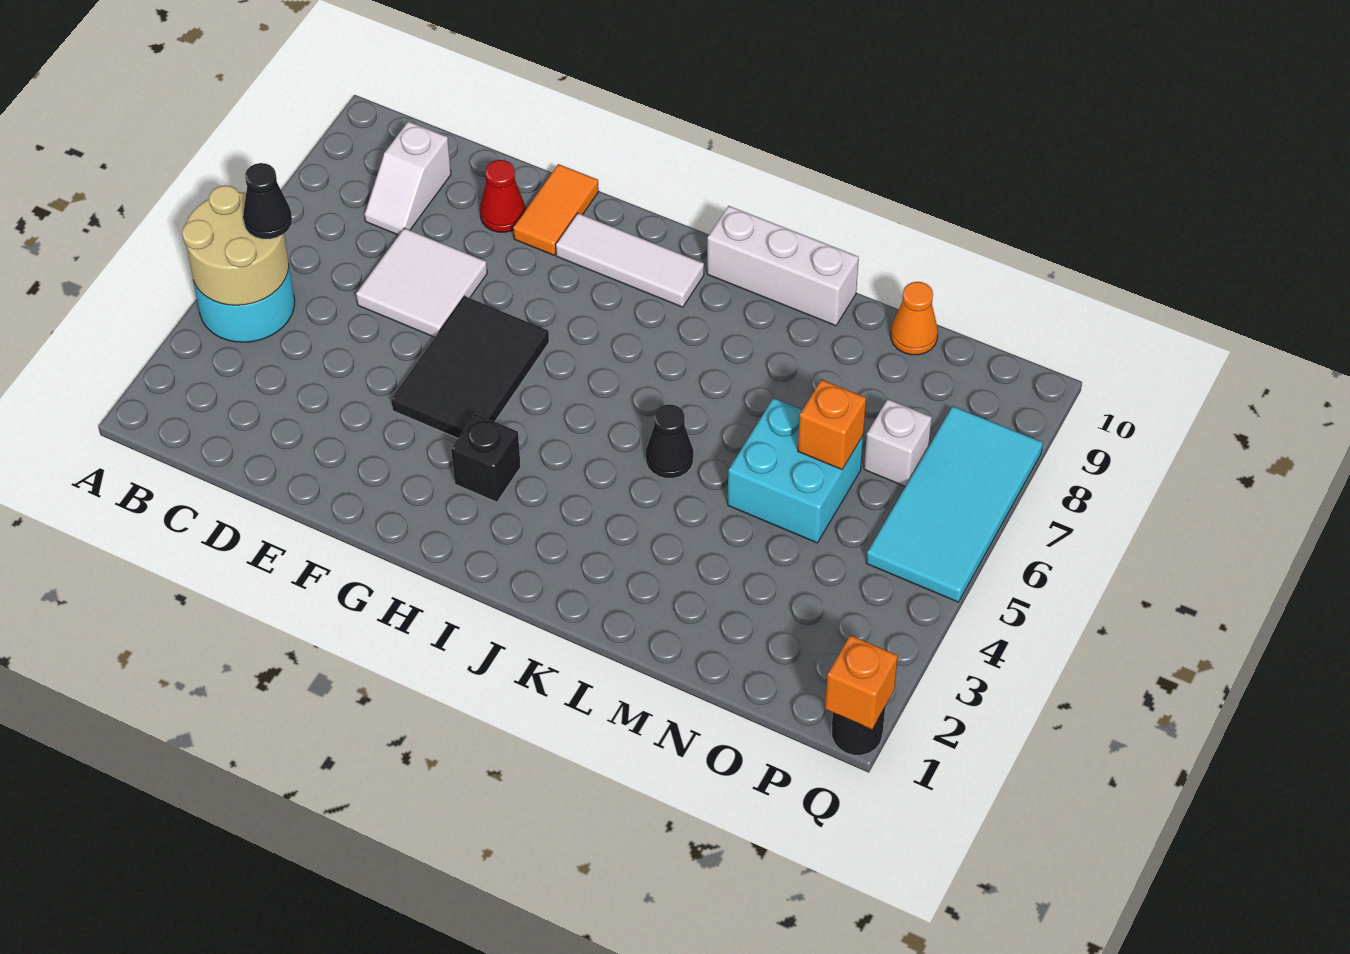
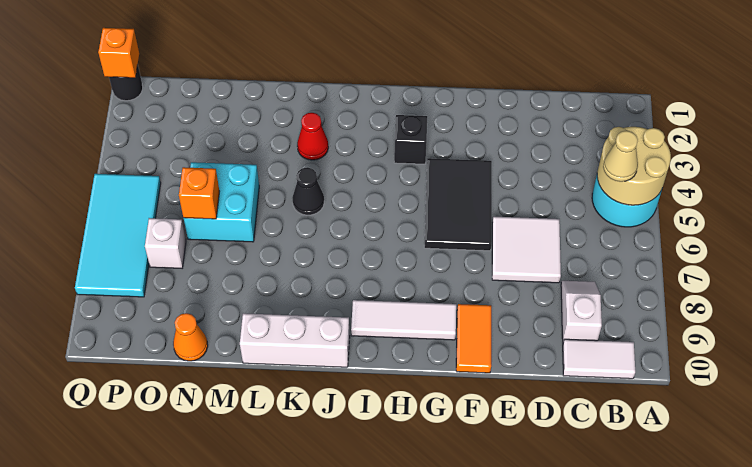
black 1x1 cone [243,163,292,239] -> tan 1x1 cone [603,131,638,182]
none -> white 1x2 tile [563,339,635,379]
red 1x1 cone [480,160,526,232] -> red 1x1 cone moved to [297,113,328,160]

